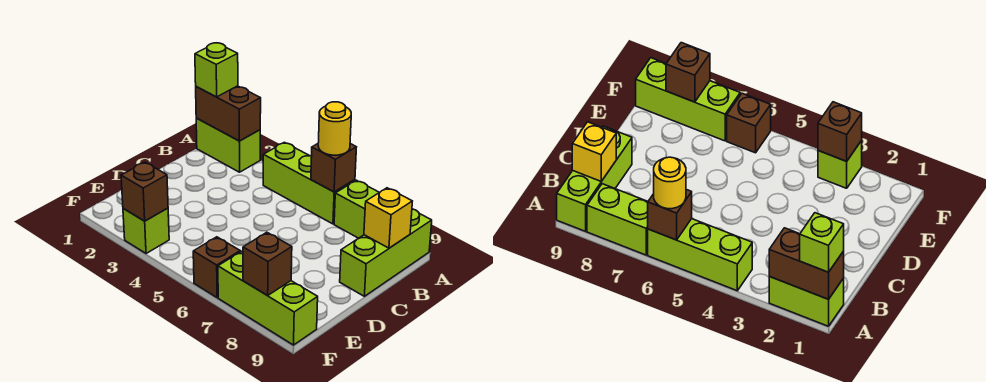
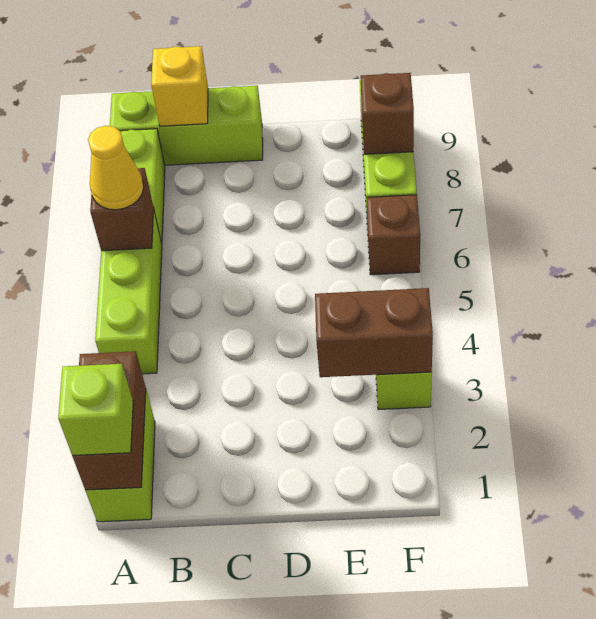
yellow 1x1 round brick [318,102,351,155] -> yellow 1x1 cone [88,126,144,210]
brown 1x1 brick [121,162,168,221] -> brown 1x2 brick [315,288,433,377]

